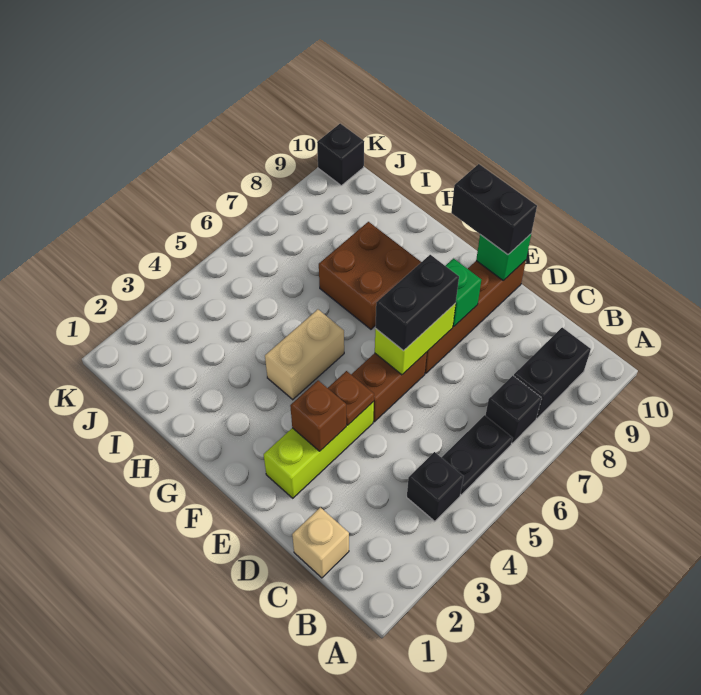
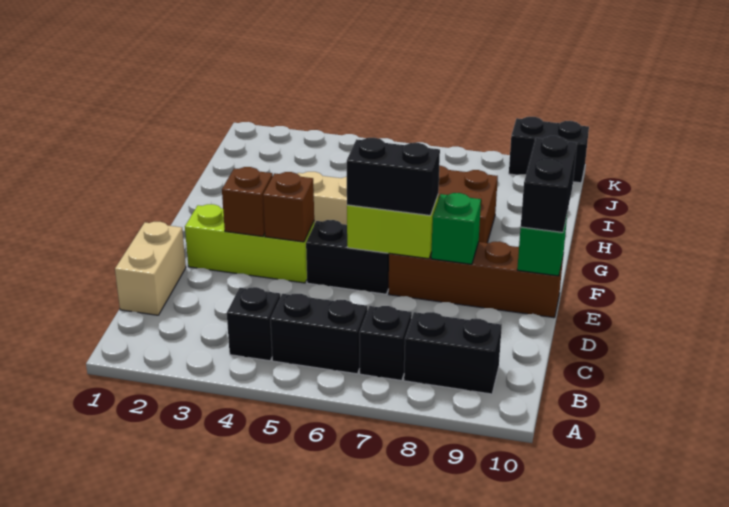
black 1x2 plate [441,415,513,495] -> black 1x2 brick [270,294,367,374]
tan 1x1 brick [292,507,349,578] -> tan 1x2 brick [115,222,186,315]
brown 1x1 plate [328,371,374,425] -> brown 1x1 brick [263,172,314,242]
brown 1x2 brick [351,352,427,422] -> black 1x2 brick [306,220,389,294]
black 1x1 brick [317,124,364,185] -> black 1x2 brick [509,117,589,183]

